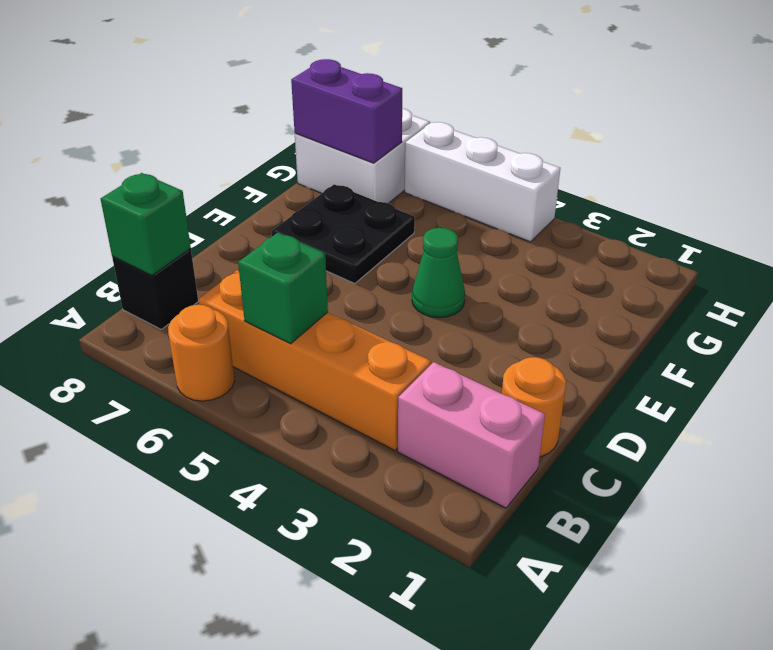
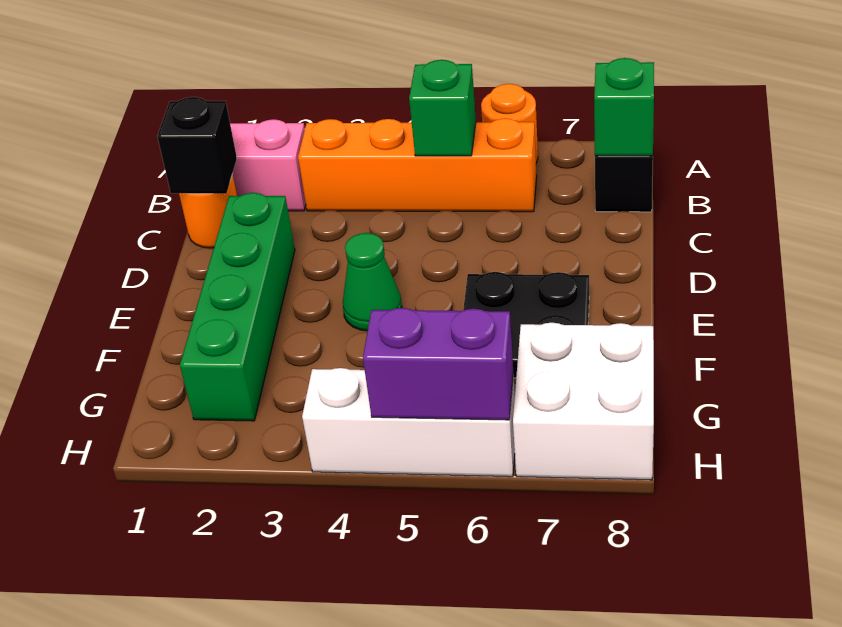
none -> black 1x1 brick [157,97,237,194]
none -> green 1x4 brick [180,193,295,421]
purple 1x2 brick [291,59,402,163] -> purple 1x2 brick moved to [363,308,513,420]

